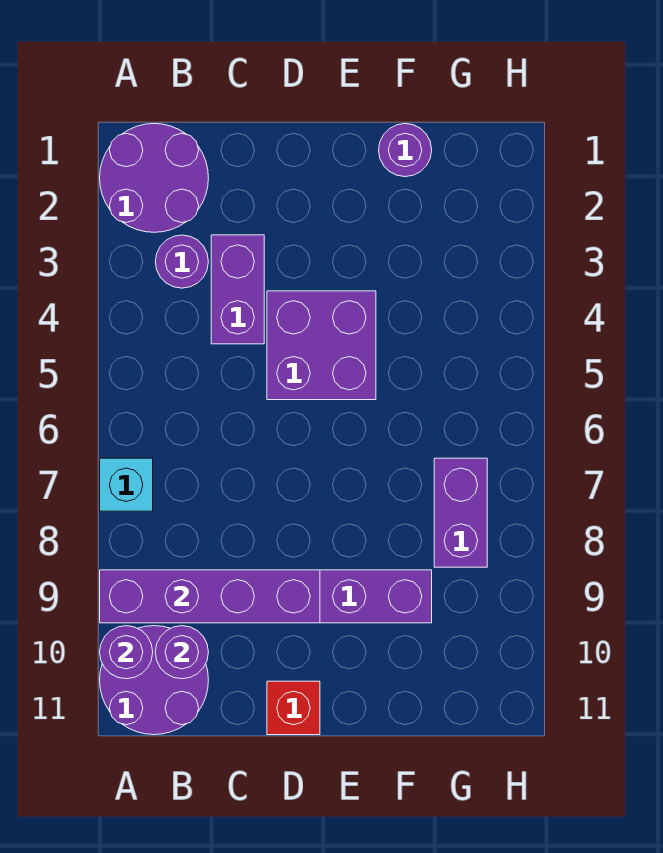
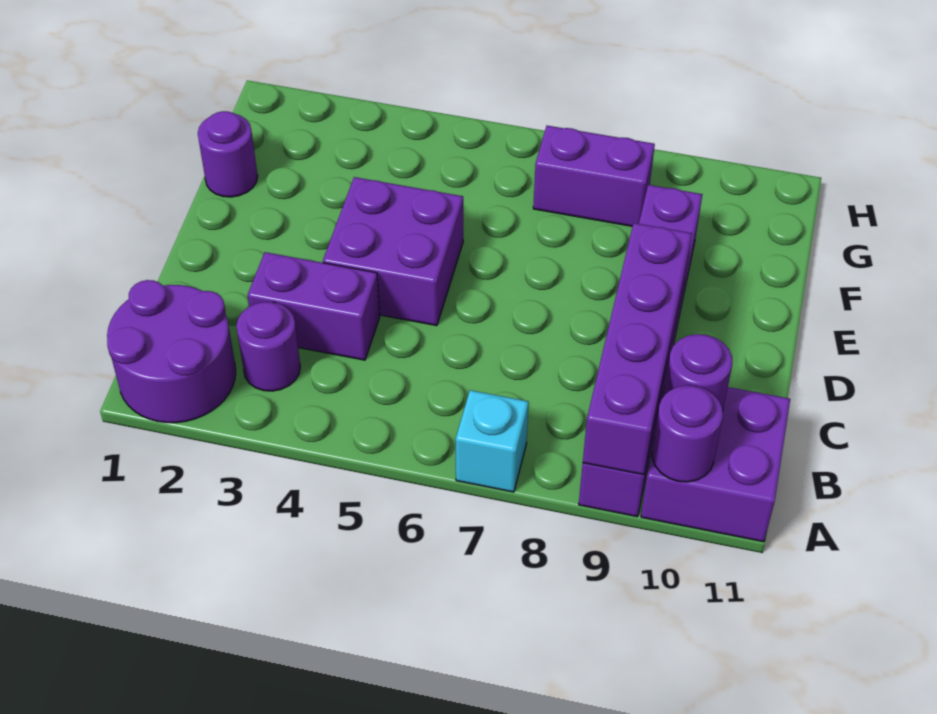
purple 2x2 round brick [100,626,208,735] -> purple 2x2 brick [641,387,790,542]
red 1x1 brick [267,681,320,735] -> none

